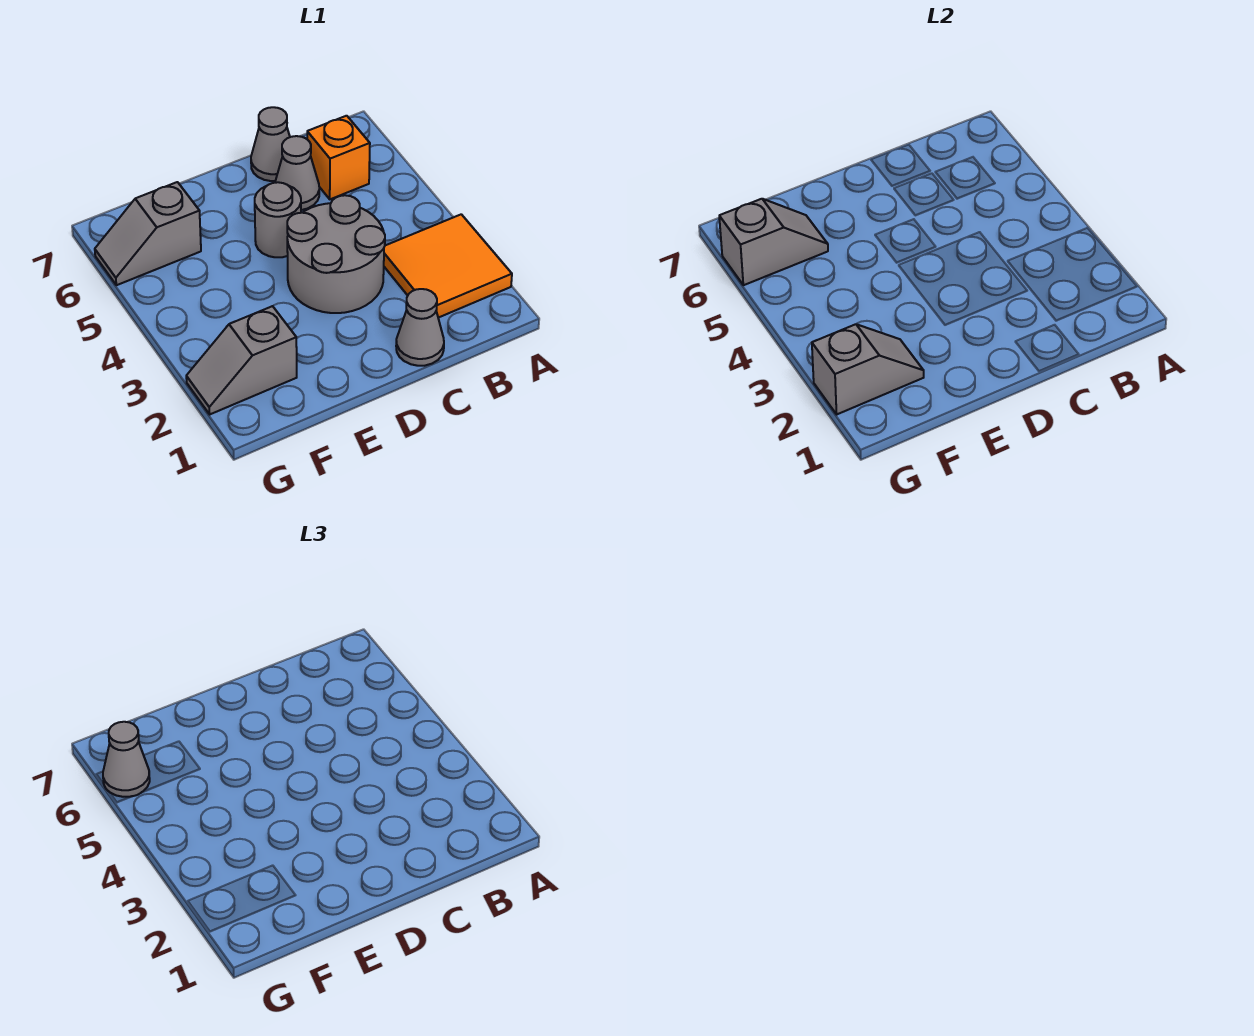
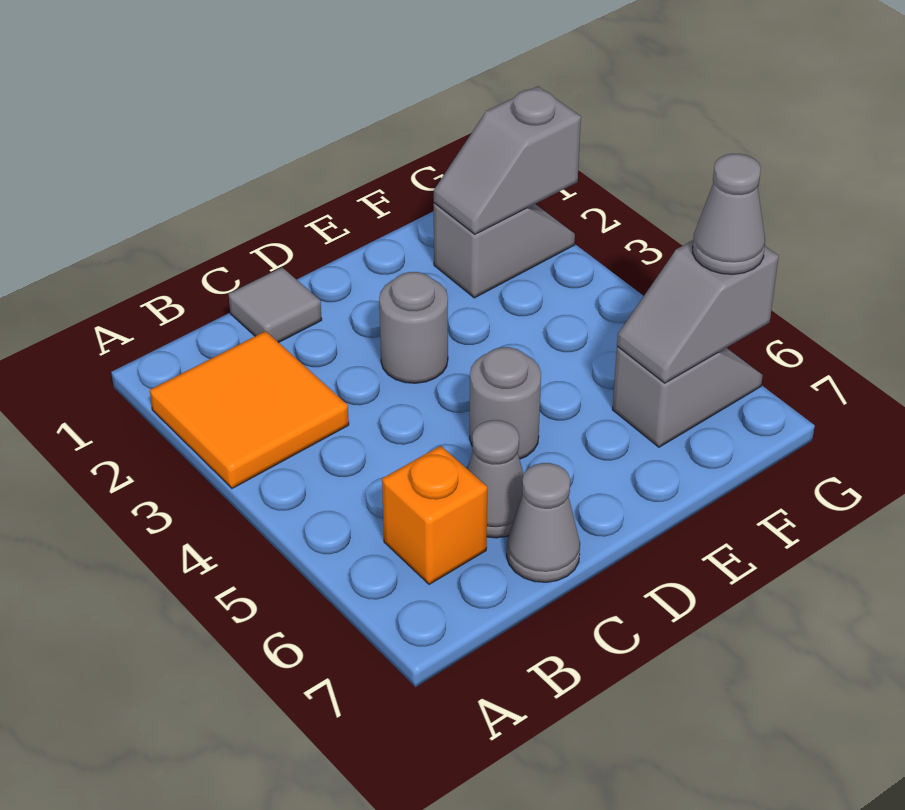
grey 1x1 cone [396,289,444,366] -> grey 1x1 tile [229,267,322,343]
grey 2x2 round brick [287,195,385,313] -> grey 1x1 round brick [379,272,448,383]

